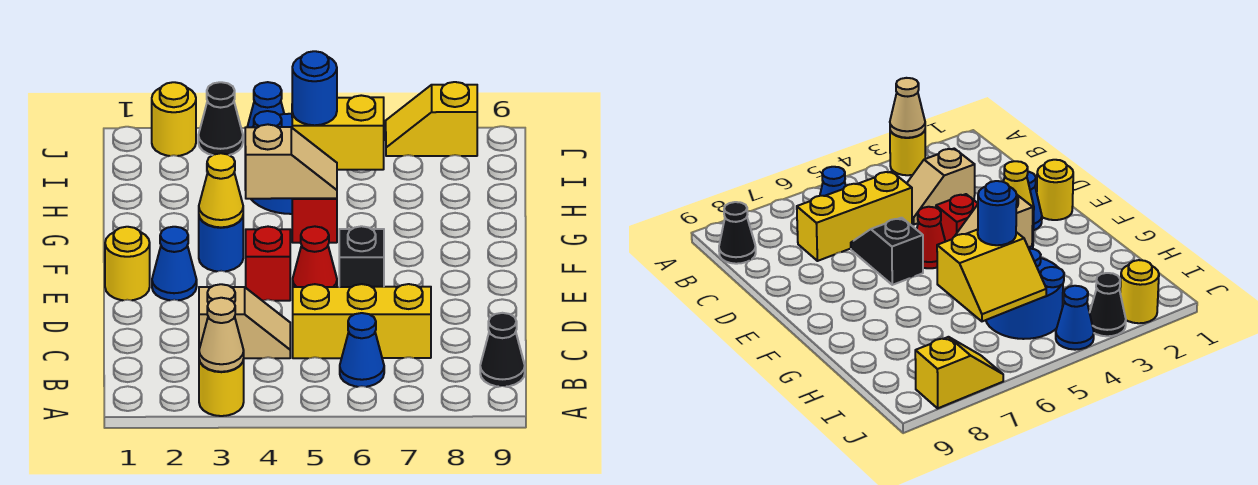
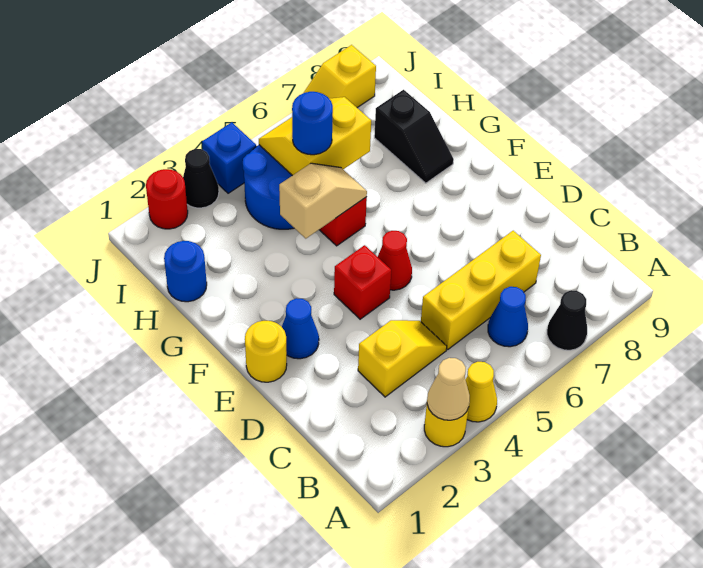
black 1x1 cone [480,313,525,387] -> black 1x1 cone moved to [547,290,587,350]
tan 1x2 slope [199,284,290,358] -> yellow 1x2 slope [358,320,447,397]
black 1x2 slope [339,226,384,287] -> black 1x2 slope moved to [374,90,454,183]
blue 1x1 round brick [199,217,243,271] -> blue 1x1 round brick moved to [164,241,207,302]
yellow 1x1 cone [199,153,243,227] -> yellow 1x1 cone moved to [465,362,497,422]
yellow 1x1 round brick [152,82,196,156] -> red 1x1 round brick [146,169,188,229]
blue 1x1 cone [247,82,284,127] -> blue 1x1 brick [202,122,256,193]

